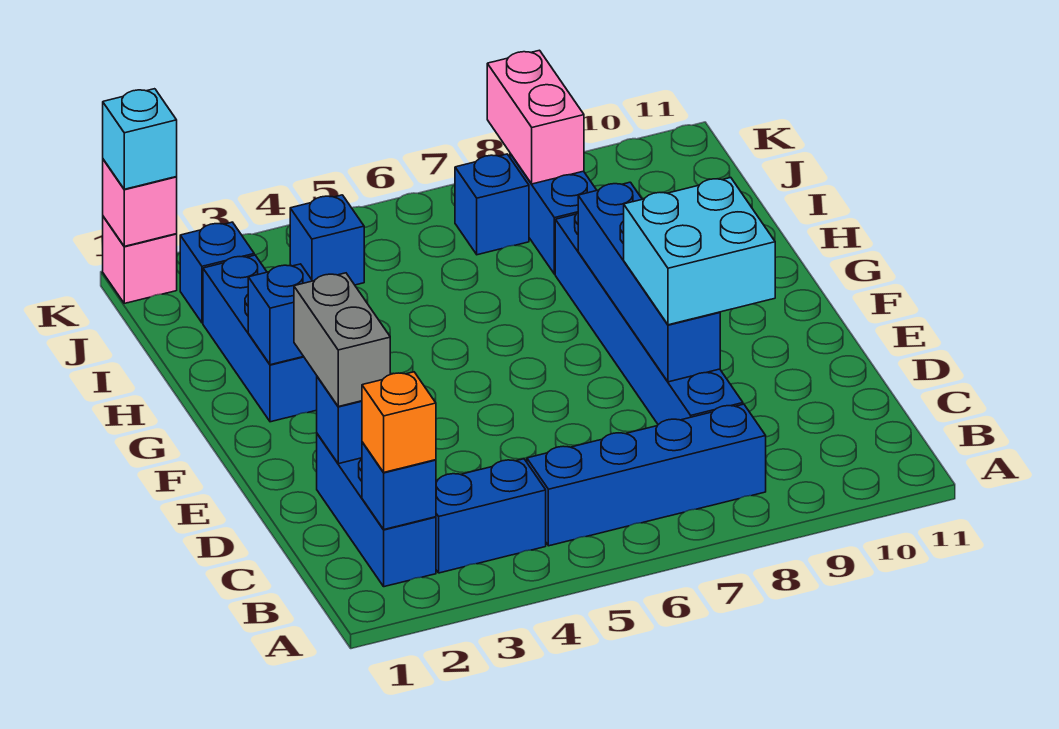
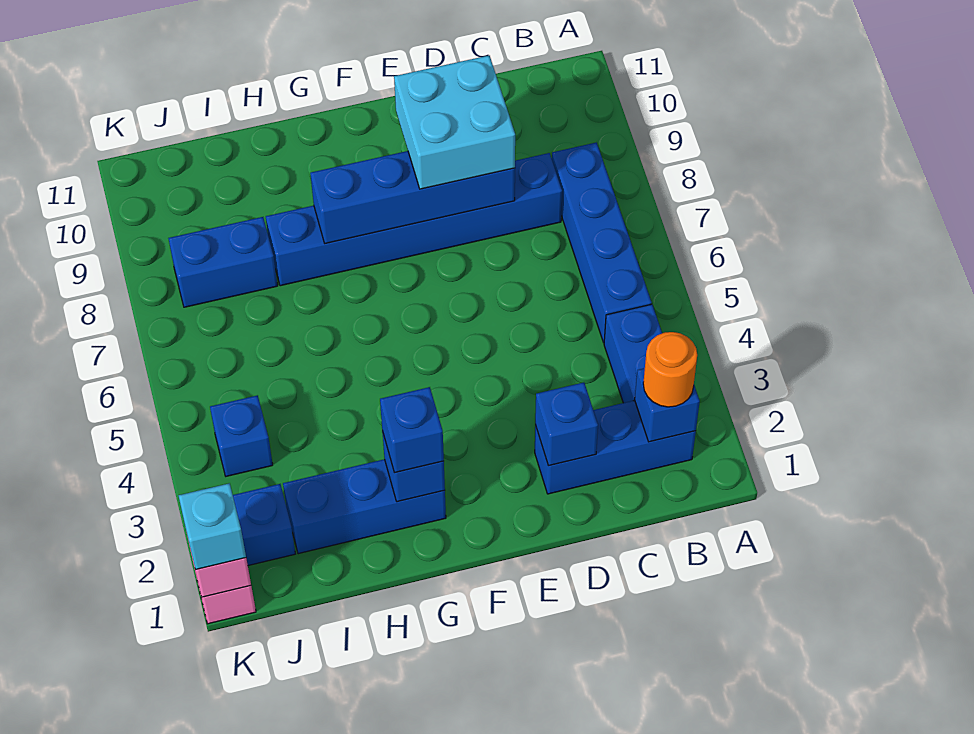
orange 1x1 brick [362,372,436,472] -> orange 1x1 round brick [643,332,697,407]
grey 1x2 brick [294,273,390,406] -> none
blue 1x1 brick [455,154,529,255] -> blue 1x1 brick moved to [380,387,444,473]
pink 1x2 brick [487,50,584,184] -> none

